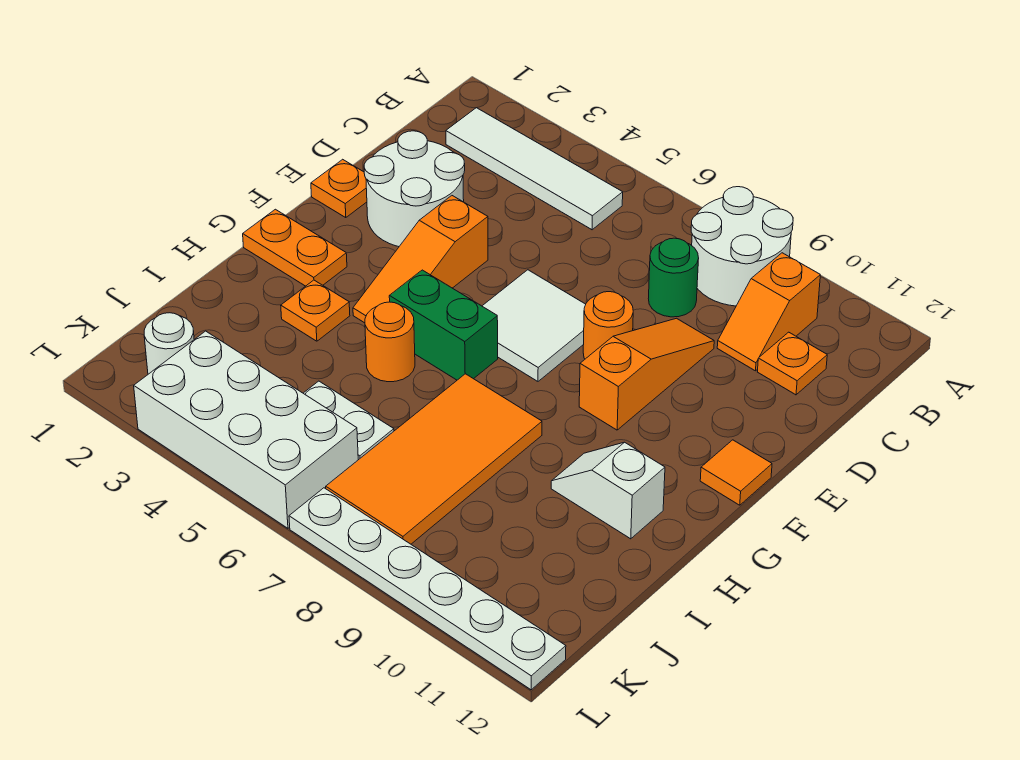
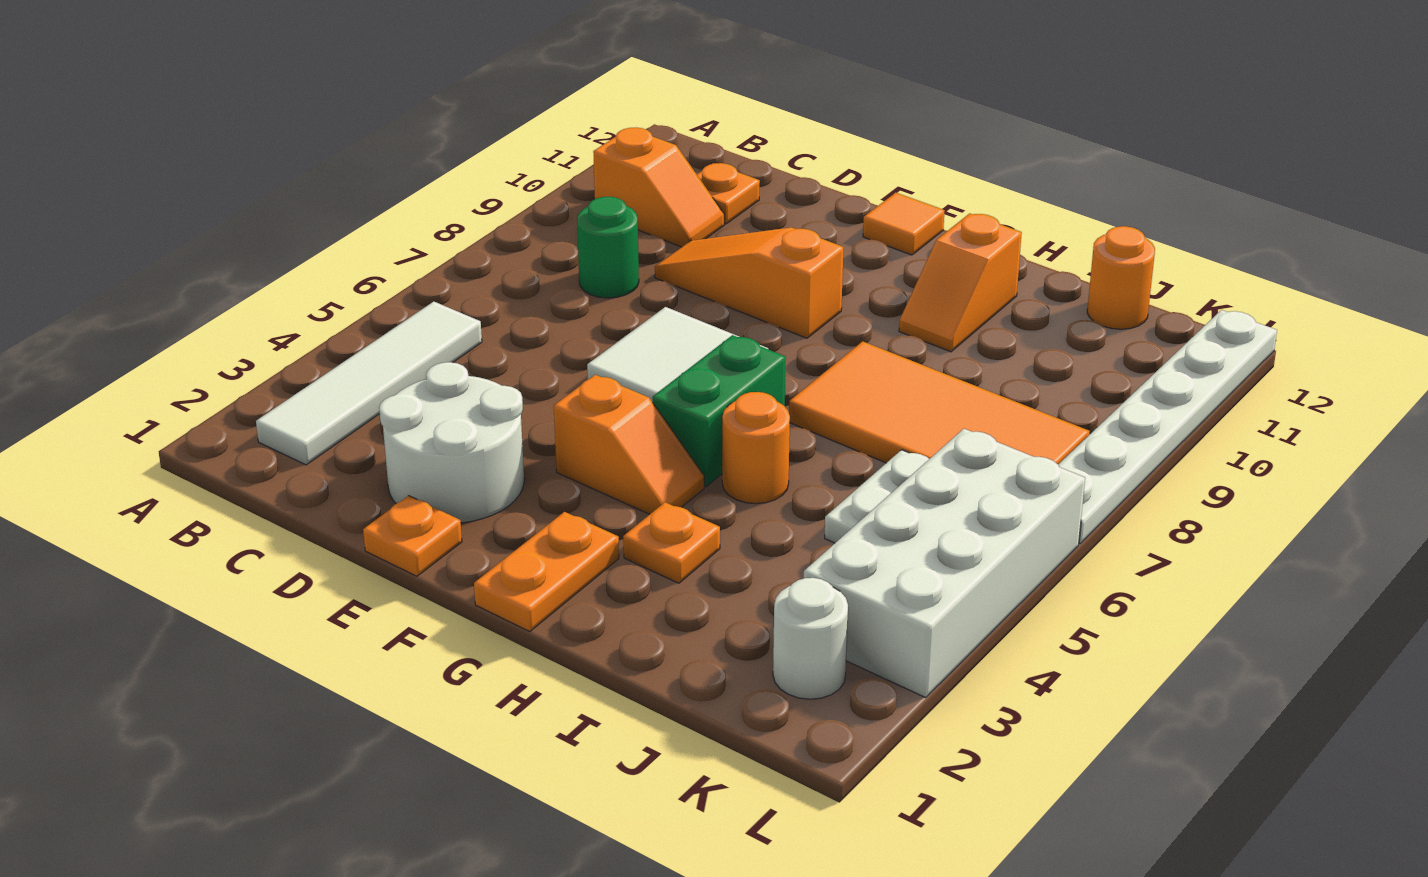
white 2x2 round brick [691,187,793,306] -> none
orange 1x3 slope [353,196,488,323] -> orange 1x2 slope [554,375,704,514]
orange 1x1 round brick [583,292,633,359] -> orange 1x1 round brick moved to [1087,226,1155,329]
white 1x2 slope [551,442,665,539] -> orange 1x2 slope [899,213,1022,352]

